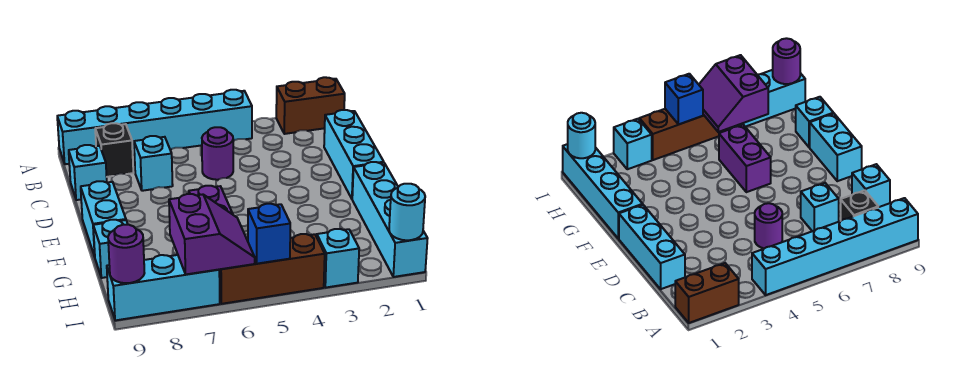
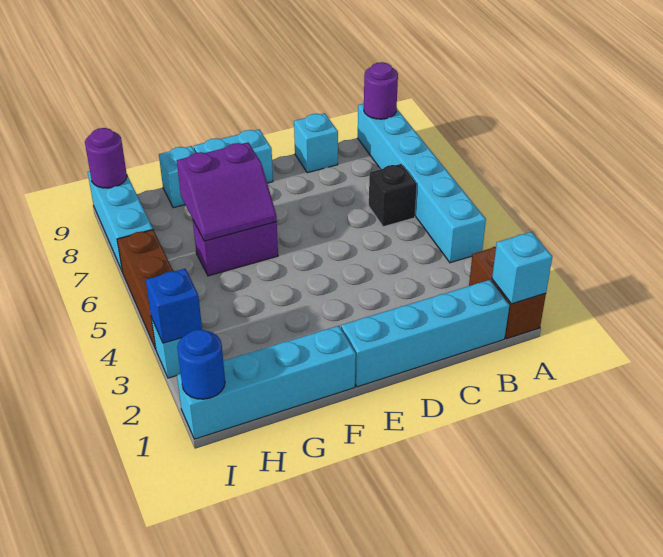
black 1x1 brick [95,123,133,177] -> black 1x1 brick moved to [369,164,417,227]
cyan 1x3 brick [324,110,384,199] -> cyan 1x4 brick [341,280,509,387]
purple 1x1 round brick [202,127,233,180] -> purple 1x1 round brick moved to [364,62,398,119]
cyan 1x1 brick [134,136,173,191] -> cyan 1x1 brick moved to [492,232,552,304]
purple 2x2 slope [169,194,255,274] -> purple 2x2 slope moved to [177,142,277,241]
cyan 1x1 round brick [389,184,425,240] -> blue 1x1 round brick [177,329,225,399]
blue 1x1 brick [248,204,290,264] -> blue 1x1 brick moved to [146,269,202,343]

